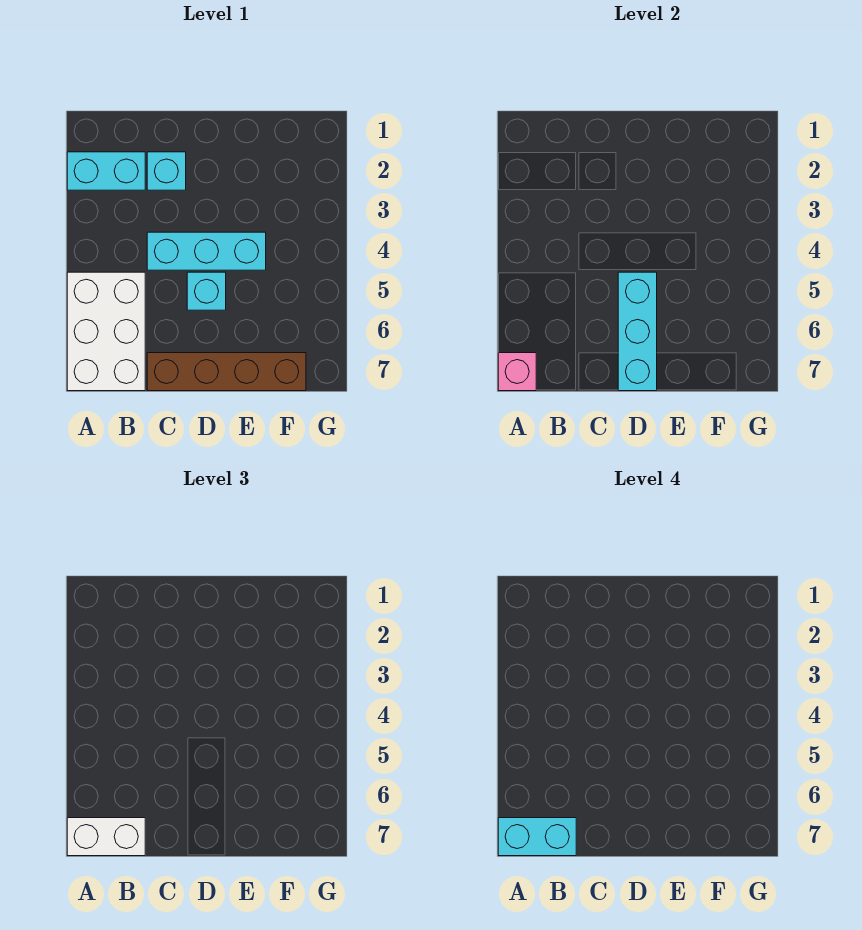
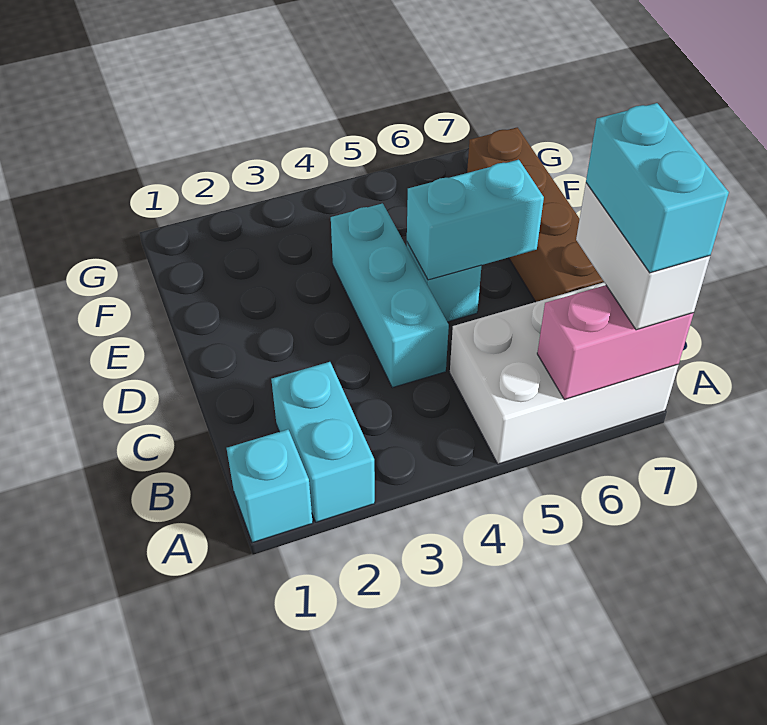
pink 1x1 brick [498,353,536,391] -> pink 1x2 brick [537,285,694,400]
cyan 1x1 brick [147,152,186,190] -> cyan 1x1 brick moved to [227,429,313,543]
cyan 1x3 brick [618,272,657,391] -> cyan 1x2 brick [407,160,544,280]

